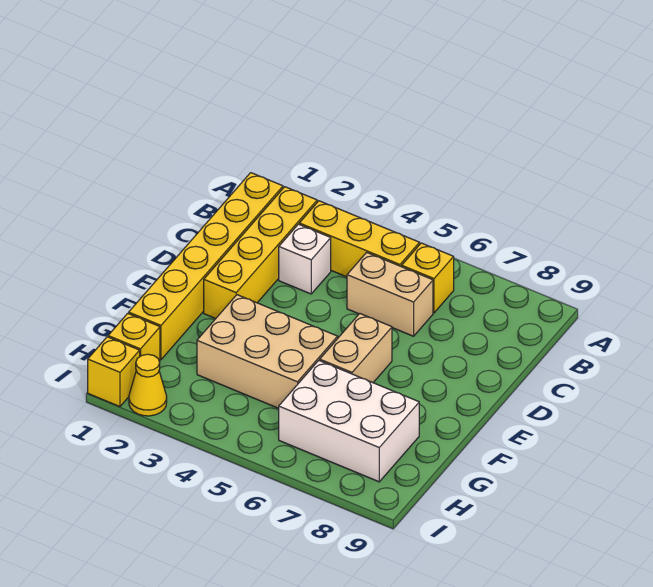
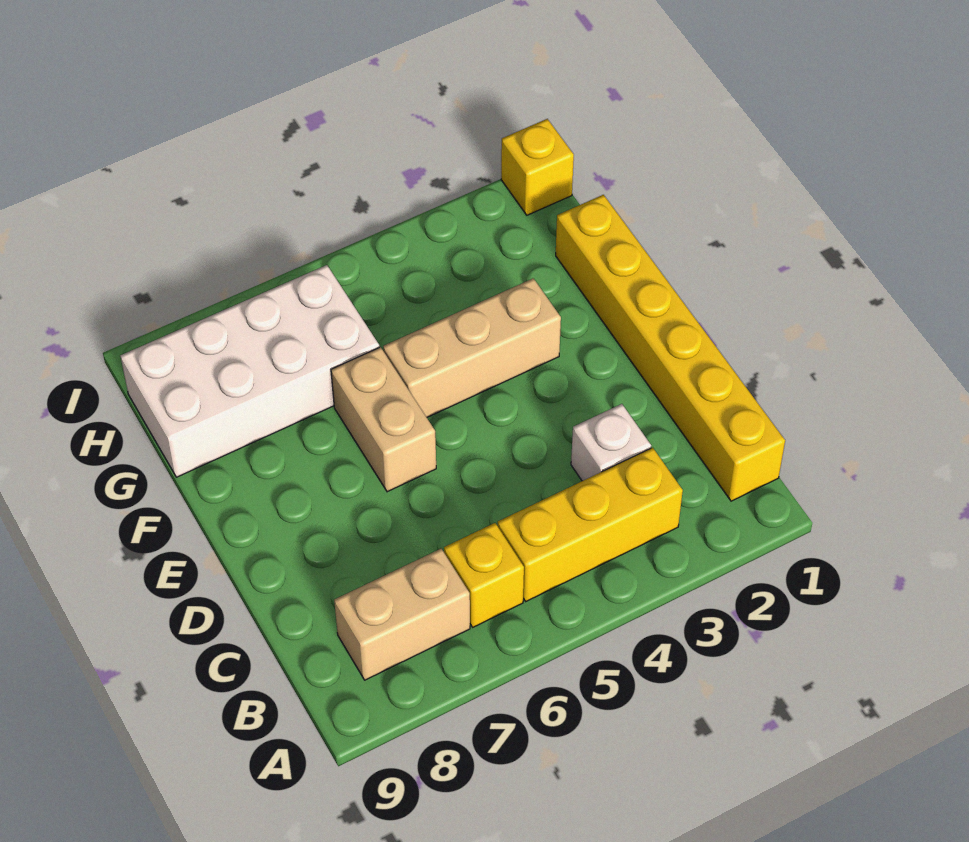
yellow 1x4 brick [204,187,317,318] -> none
tan 1x2 brick [347,252,433,336] -> tan 1x2 brick moved to [334,549,470,680]
tan 2x3 brick [197,295,338,408] -> tan 1x3 brick [383,278,561,417]
white 2x3 brick [279,360,419,482] -> white 2x4 brick [120,265,379,477]
yellow 1x1 brick [108,313,160,362] -> none
yellow 1x1 cone [129,354,167,416] -> none

